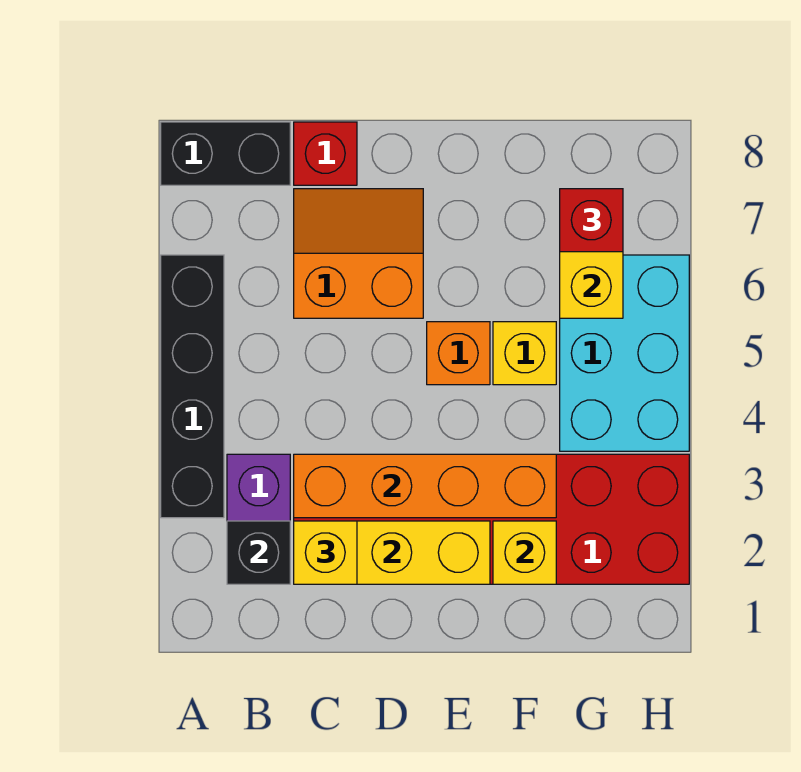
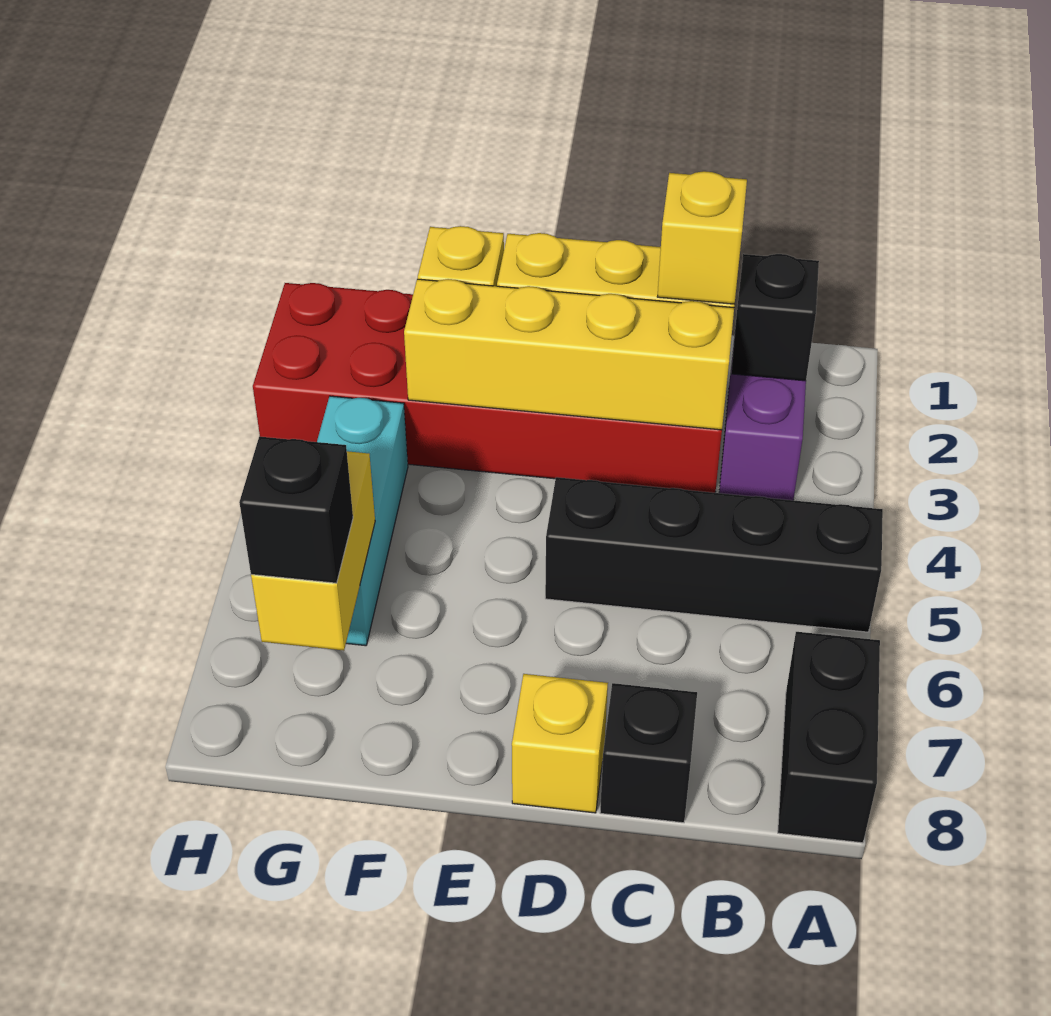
black 1x4 brick [161,255,224,518] -> black 1x4 brick turned to [545,477,883,632]
black 1x2 brick [161,122,290,185] -> black 1x2 brick turned to [778,632,880,843]
orange 1x4 brick [294,454,556,518] -> yellow 1x4 brick [404,279,734,430]
orange 2x2 slope [294,189,423,318] -> none
red 1x1 brick [294,122,357,185] -> black 1x1 brick [600,683,697,823]
orange 1x1 brick [427,322,490,385] -> none
yellow 1x1 brick [493,322,556,385] -> yellow 1x1 brick moved to [512,674,608,813]
cyan 2x3 brick [560,255,689,451] -> cyan 1x3 brick [317,396,408,646]
red 1x1 brick [560,189,623,252] -> black 1x1 brick [239,437,353,583]

